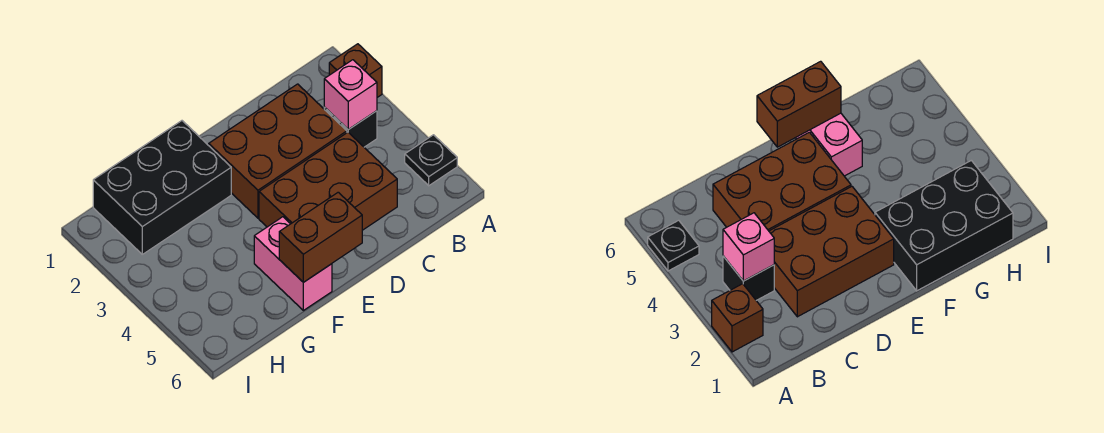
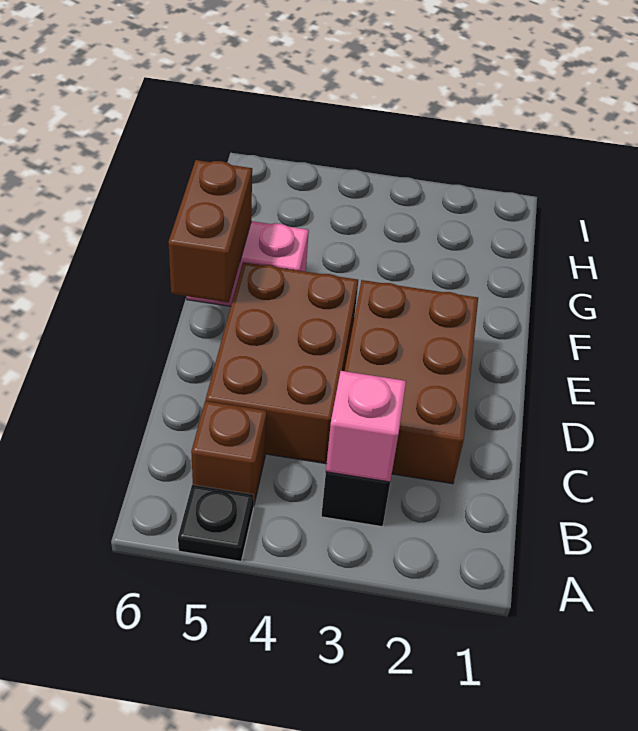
brown 1x1 brick [329,44,382,97] -> brown 1x1 brick moved to [191,401,267,506]
black 2x3 brick [93,121,231,254] -> none

